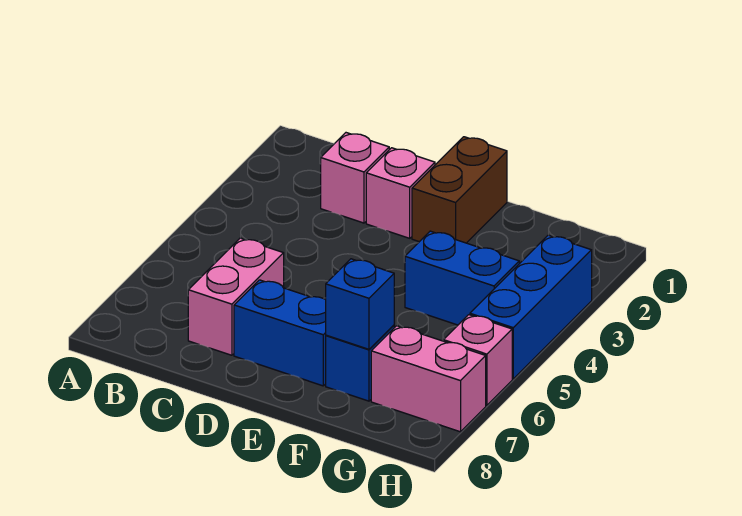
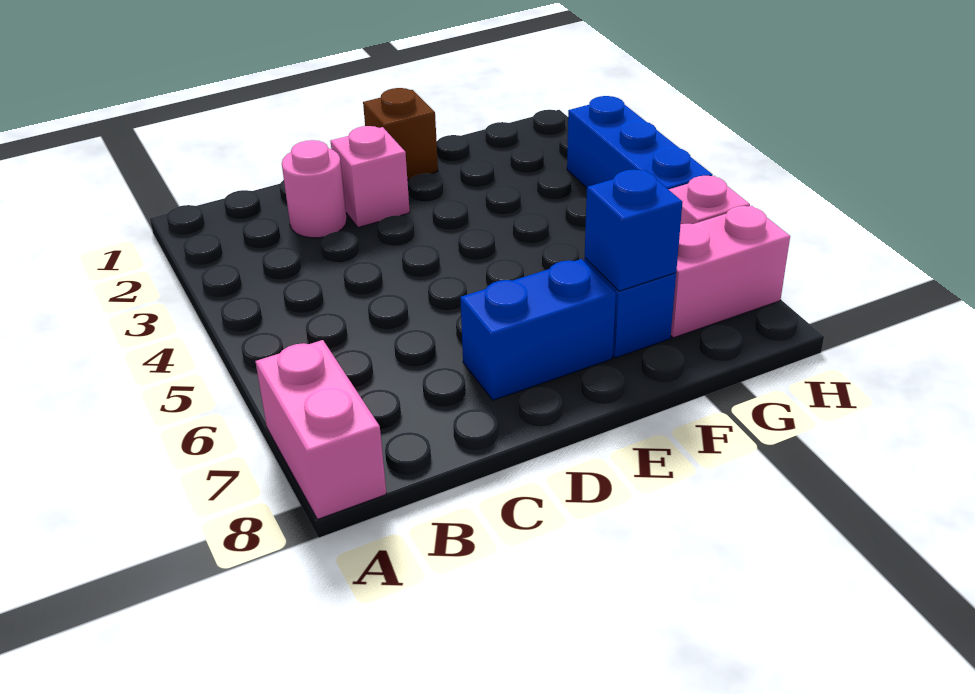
pink 1x1 brick [321,133,389,223] -> pink 1x1 round brick [282,140,347,238]
pink 1x2 brick [188,238,284,355] -> pink 1x2 brick moved to [255,340,386,519]
brown 1x2 brick [412,137,507,243] -> brown 1x1 brick [363,88,438,180]
blue 1x2 brick [405,231,519,325] -> none

